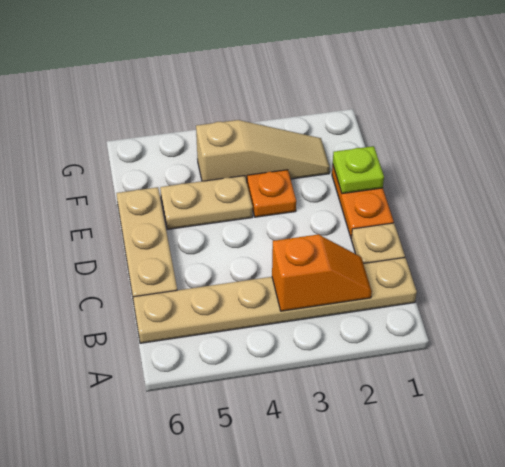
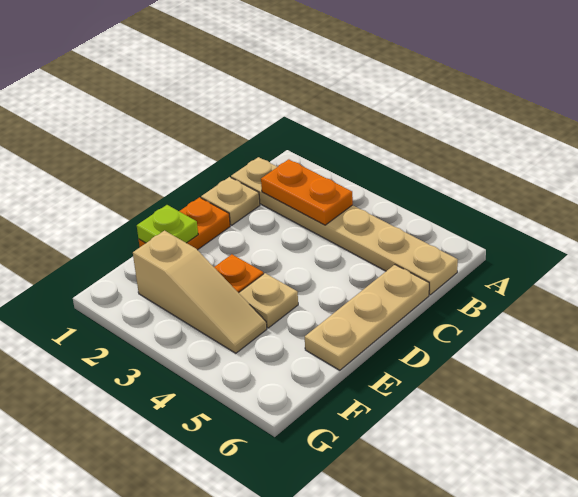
orange 1x2 slope [272,234,372,311] -> orange 1x2 plate [261,159,353,225]
tan 1x2 plate [160,176,253,229] -> tan 1x1 plate [239,273,298,328]
tan 1x3 slope [196,120,330,181] -> tan 1x3 slope turned to [133,231,267,353]

